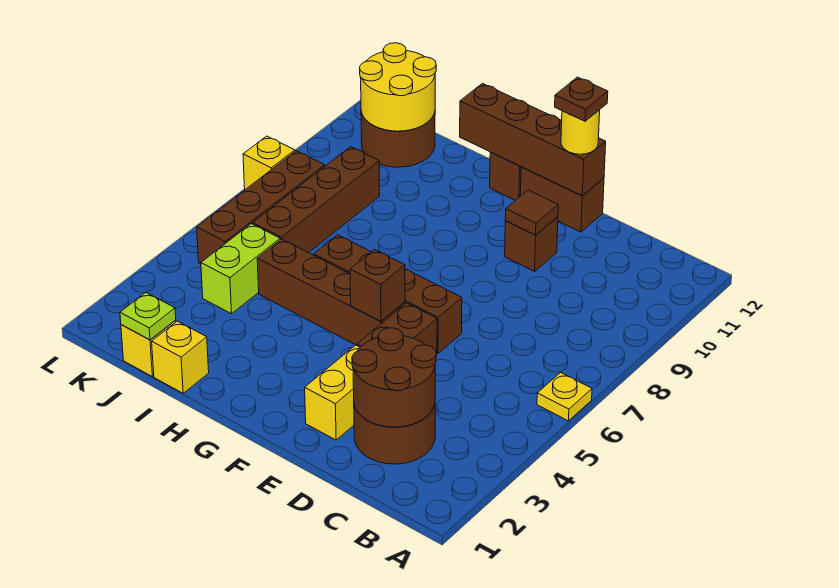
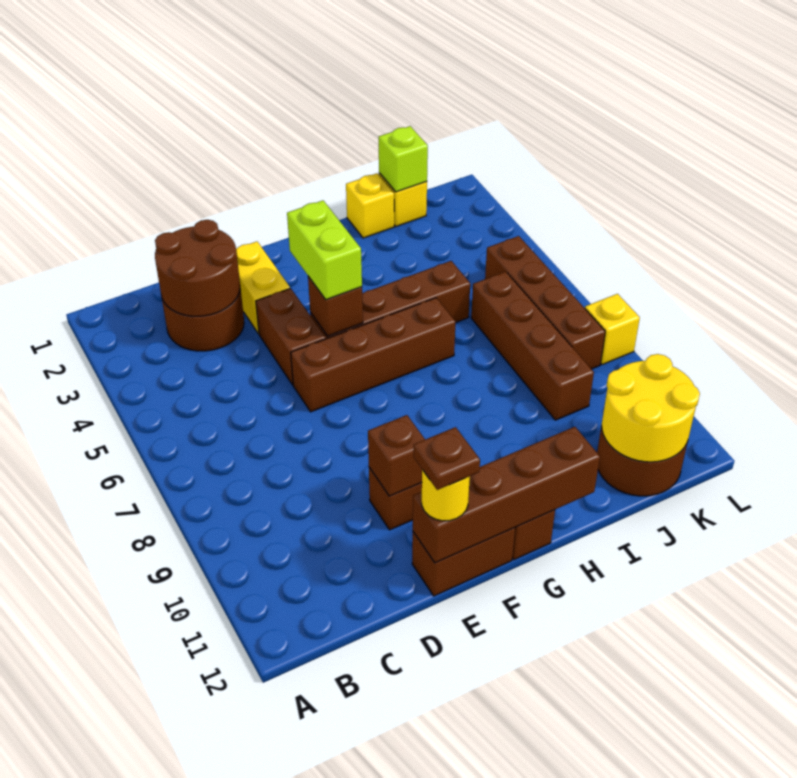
yellow 1x1 plate [537,373,592,421] -> none
brown 1x1 tile [505,190,558,235] -> brown 1x1 brick [368,415,425,496]
lime 1x1 plate [120,292,176,340] -> lime 1x1 brick [379,126,428,192]
lime 1x2 brick [201,224,280,314] -> lime 1x2 brick moved to [287,201,362,300]

